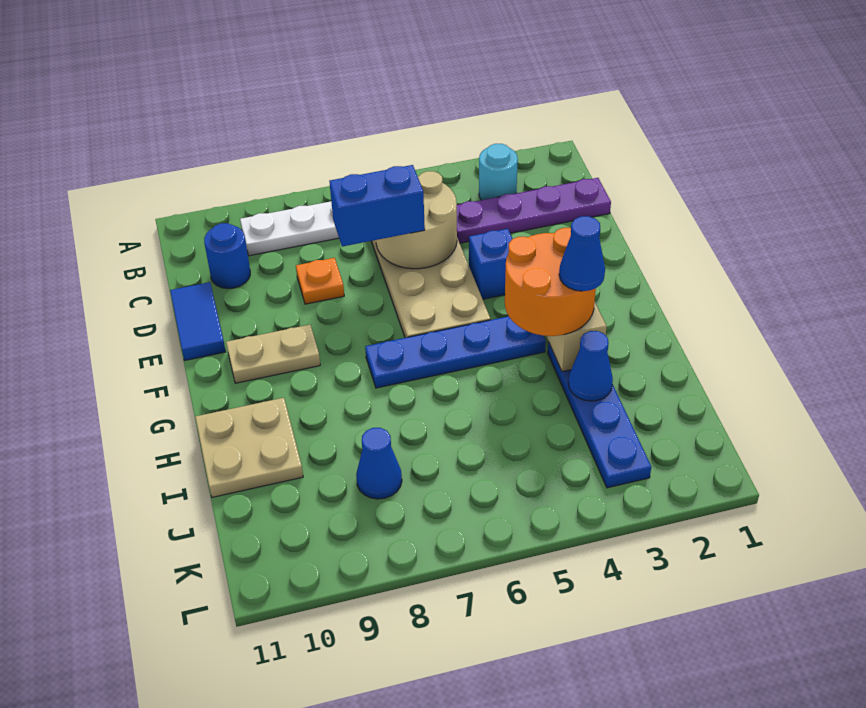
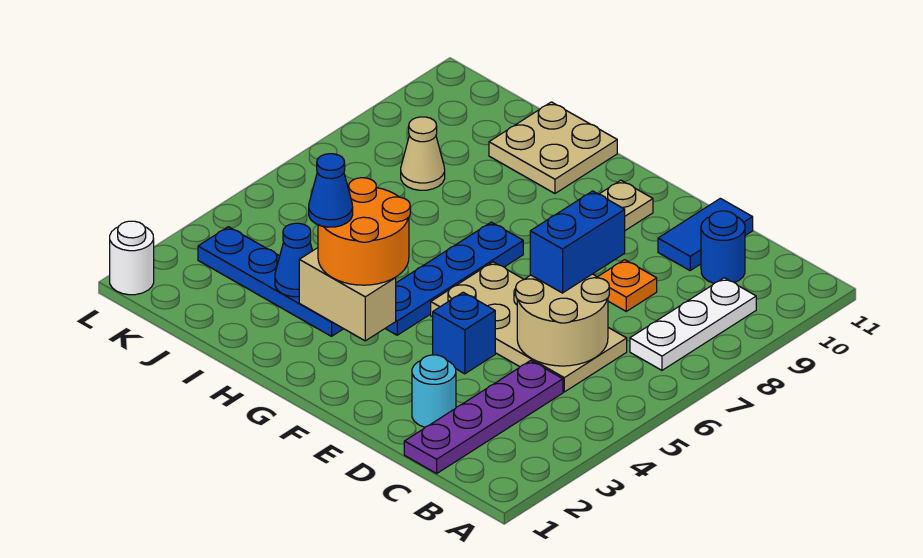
cyan 1x1 round brick [479,144,518,200] -> cyan 1x1 round brick moved to [412,355,456,427]
blue 1x2 tile [170,282,226,360] -> blue 1x2 tile turned to [658,198,753,270]
blue 1x1 cone [356,428,402,499] -> tan 1x1 cone [401,117,445,190]
none -> white 1x1 round brick [110,221,154,295]

